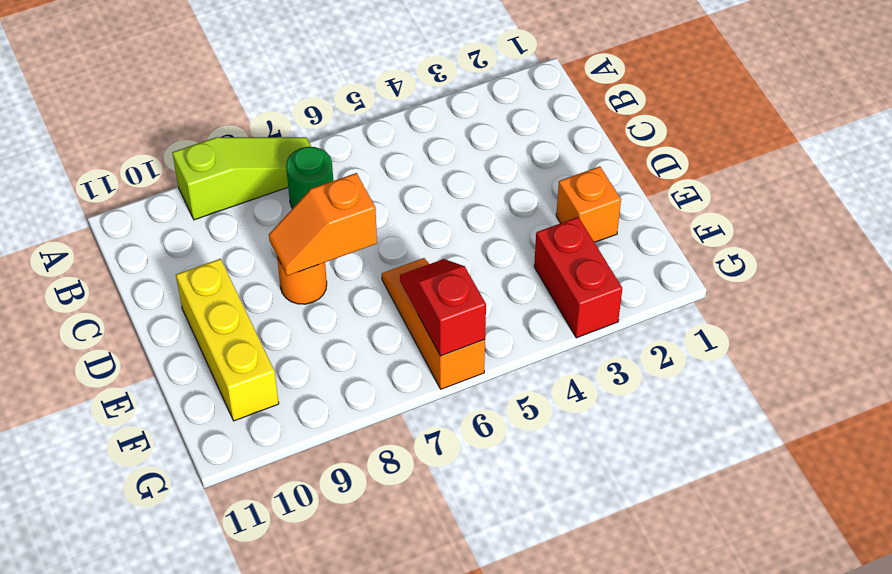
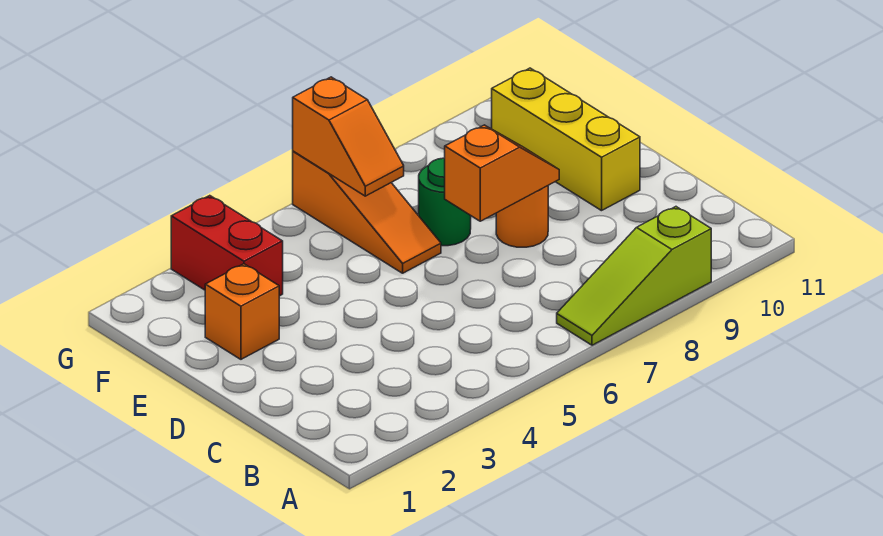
green 1x1 round brick [286,147,333,209] -> green 1x1 round brick moved to [419,158,471,246]
red 1x2 slope [400,259,486,356] -> orange 1x2 slope [293,77,404,196]

